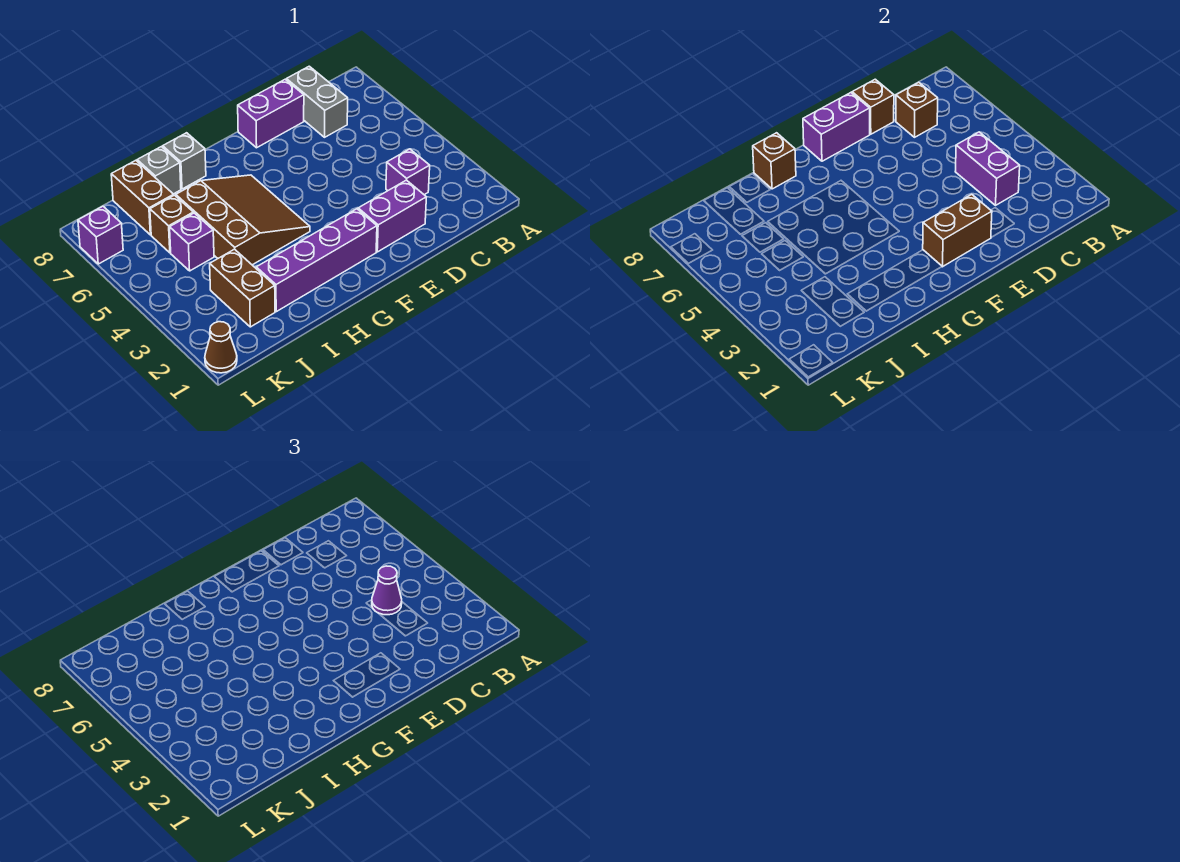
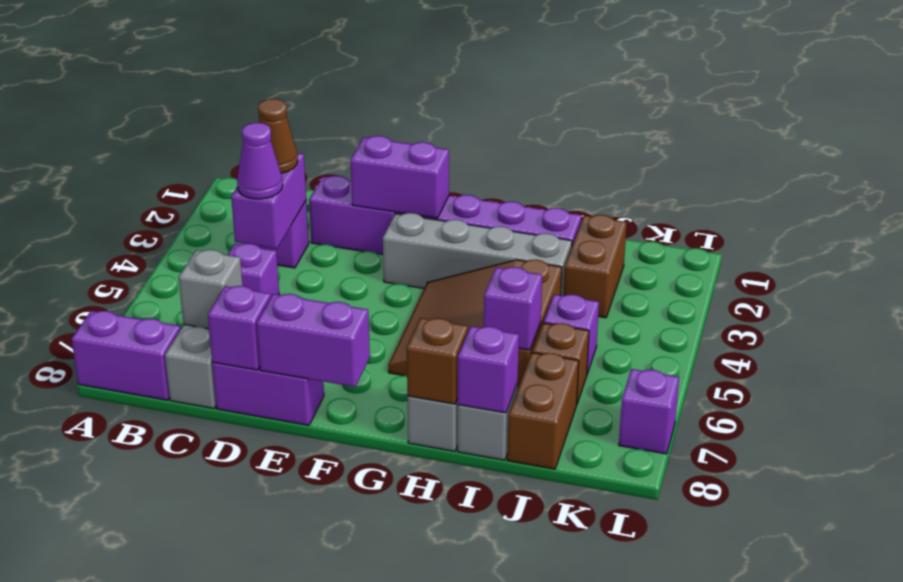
none -> purple 1x2 brick [72,311,181,400]
none -> purple 1x1 brick [228,243,279,296]
brown 1x1 brick [896,82,938,137] -> grey 1x1 brick [178,250,243,329]
brown 1x1 brick [852,79,894,134] -> purple 1x1 brick [208,286,271,370]
brown 1x2 brick [923,194,992,267] -> purple 1x2 brick [351,136,449,218]
none -> grey 1x4 brick [383,213,572,296]
none -> purple 1x1 brick [484,267,542,350]
none -> purple 1x1 brick [457,326,519,413]
brown 1x1 cone [205,322,237,373] -> brown 1x1 cone moved to [258,99,298,173]

